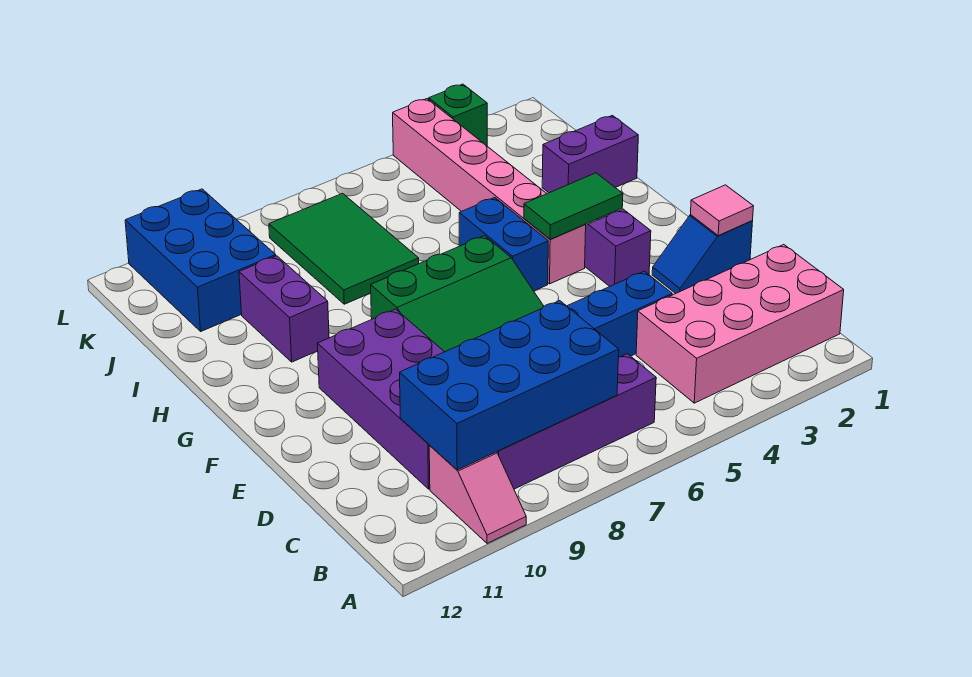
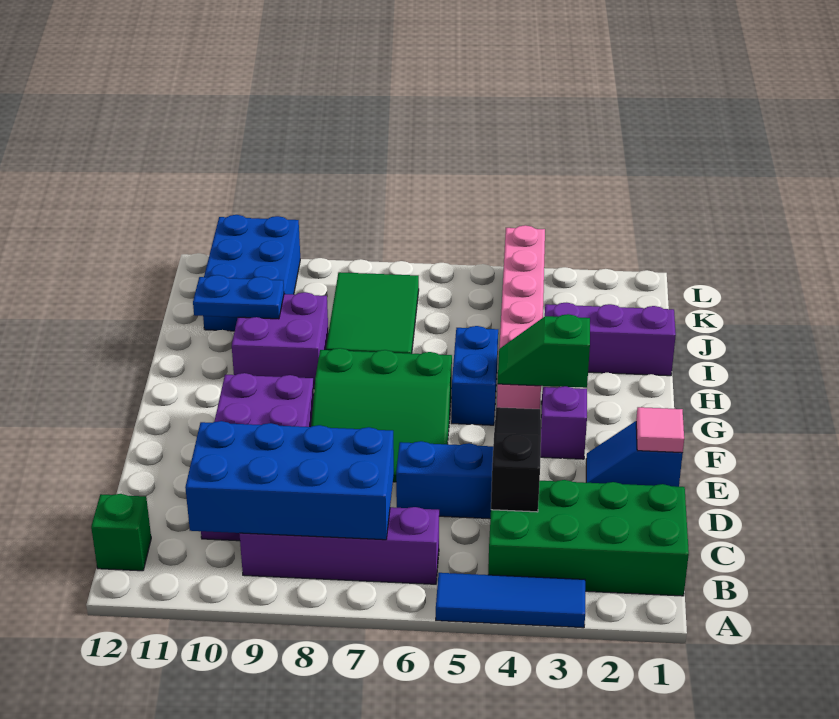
none -> blue 1x3 tile [436,573,585,628]
pink 1x2 slope [429,445,526,543] -> none
pink 2x4 brick [636,245,844,403] -> green 2x4 brick [488,480,689,596]
none -> black 1x3 slope [491,407,541,512]
green 1x2 tile [524,173,623,239] -> green 1x2 slope [498,314,590,388]
purple 1x2 brick [239,256,329,362] -> purple 2x2 brick [232,292,328,388]
purple 1x2 brick [542,115,638,193] -> purple 1x3 brick [545,303,676,376]
none -> blue 1x2 plate [193,275,284,319]
green 1x1 brick [429,84,487,146] -> green 1x1 brick moved to [91,494,151,571]

